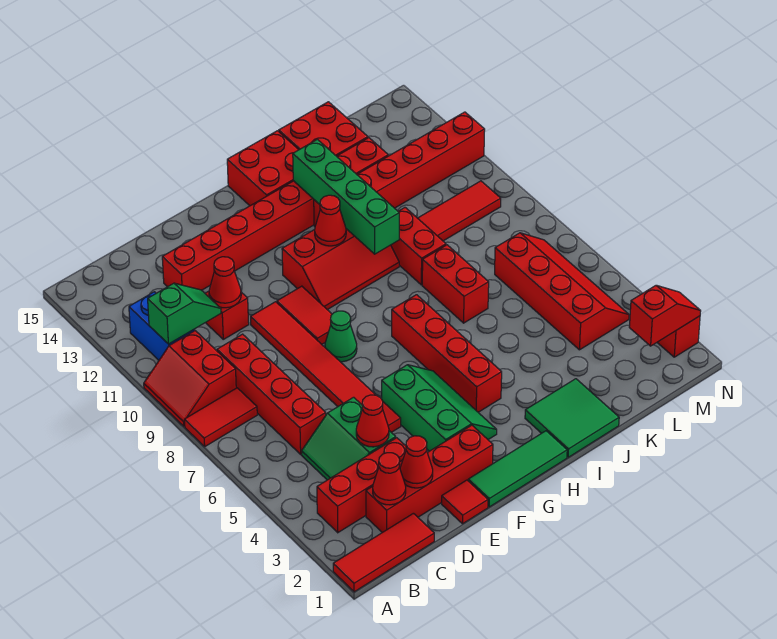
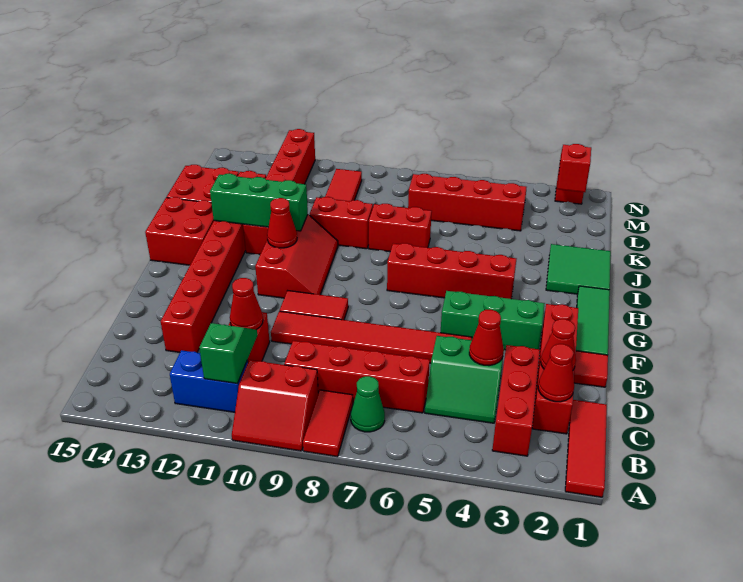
green 1x1 cone [325,311,357,362] -> green 1x1 cone moved to [351,376,385,432]
green 1x4 brick [293,139,399,254] -> green 1x3 brick [210,174,308,231]

